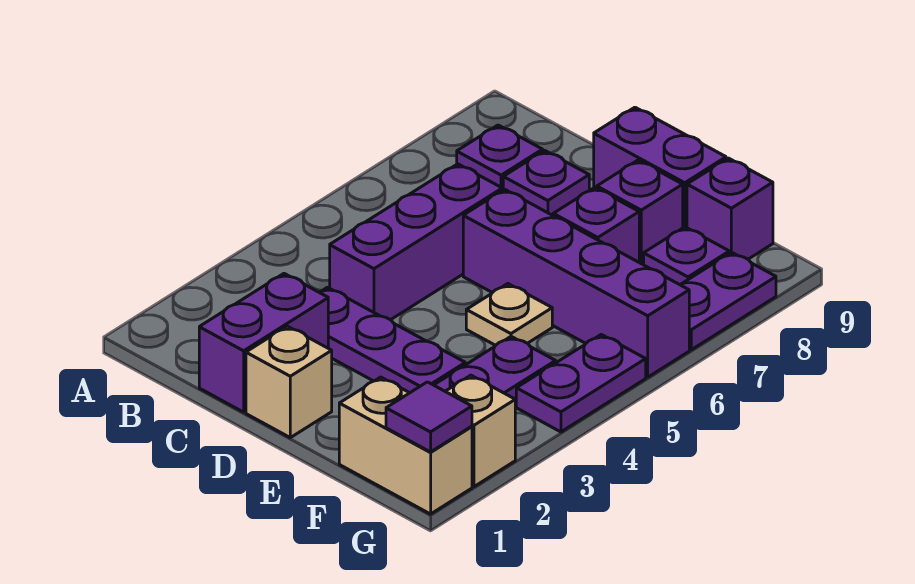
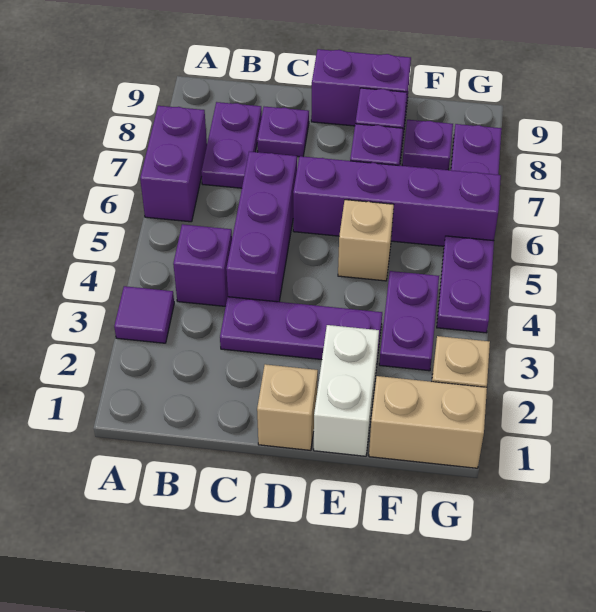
purple 1x1 plate [457,125,543,190] -> purple 1x2 plate [201,102,262,188]
purple 1x2 brick [199,274,328,412] -> purple 1x2 brick moved to [140,106,207,222]
none -> white 1x2 brick [314,325,379,456]
tan 1x1 plate [466,284,552,345] -> tan 1x1 brick [338,200,394,281]
purple 1x1 brick [687,158,773,259] -> purple 1x1 brick moved to [173,224,232,306]
purple 1x1 tile [386,382,472,452] -> purple 1x1 tile moved to [114,286,174,343]

